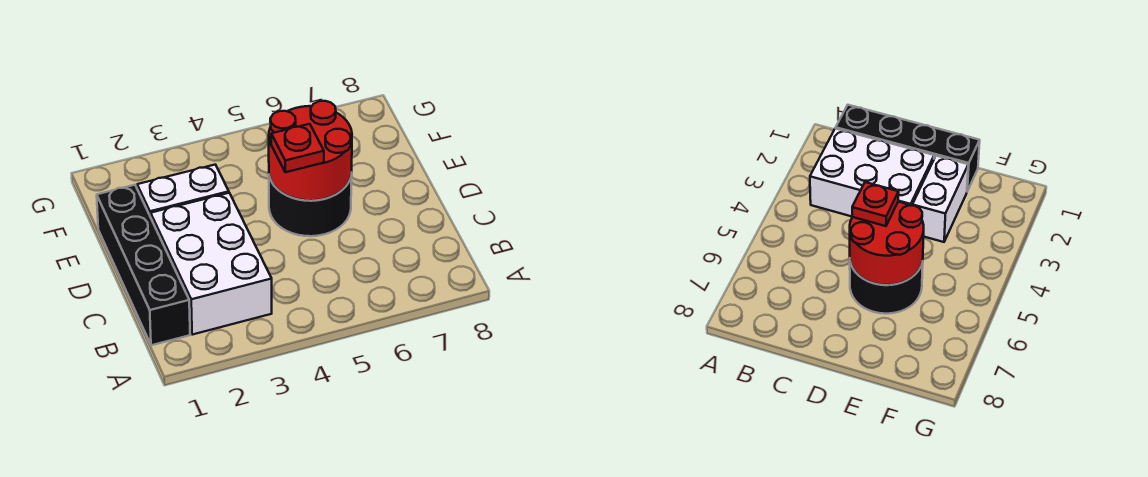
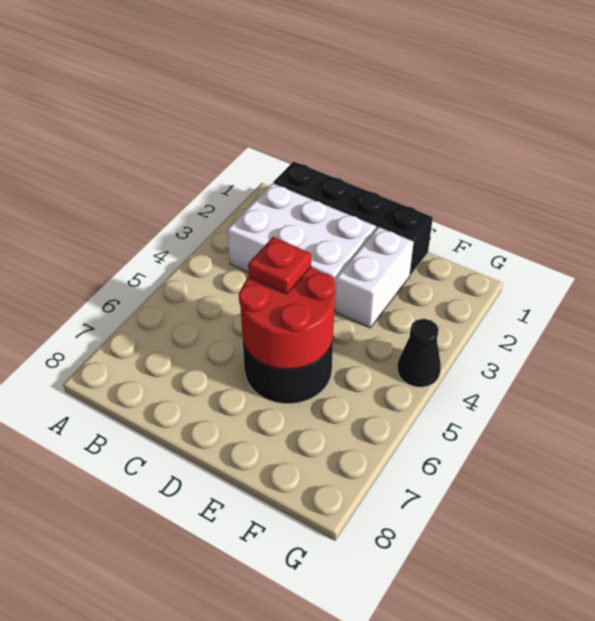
none -> black 1x1 cone [397,319,441,387]

